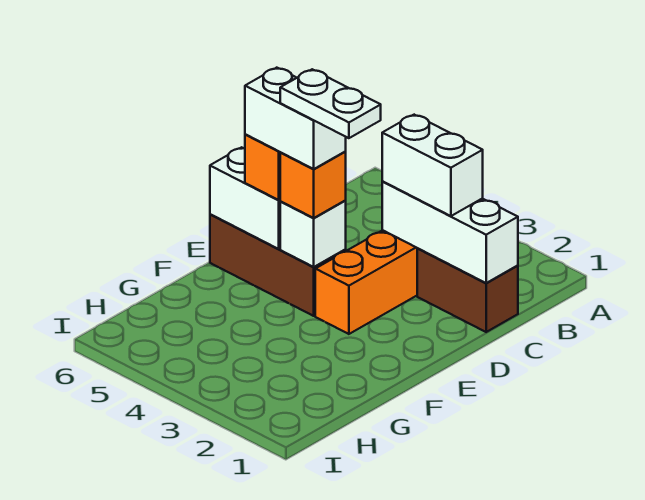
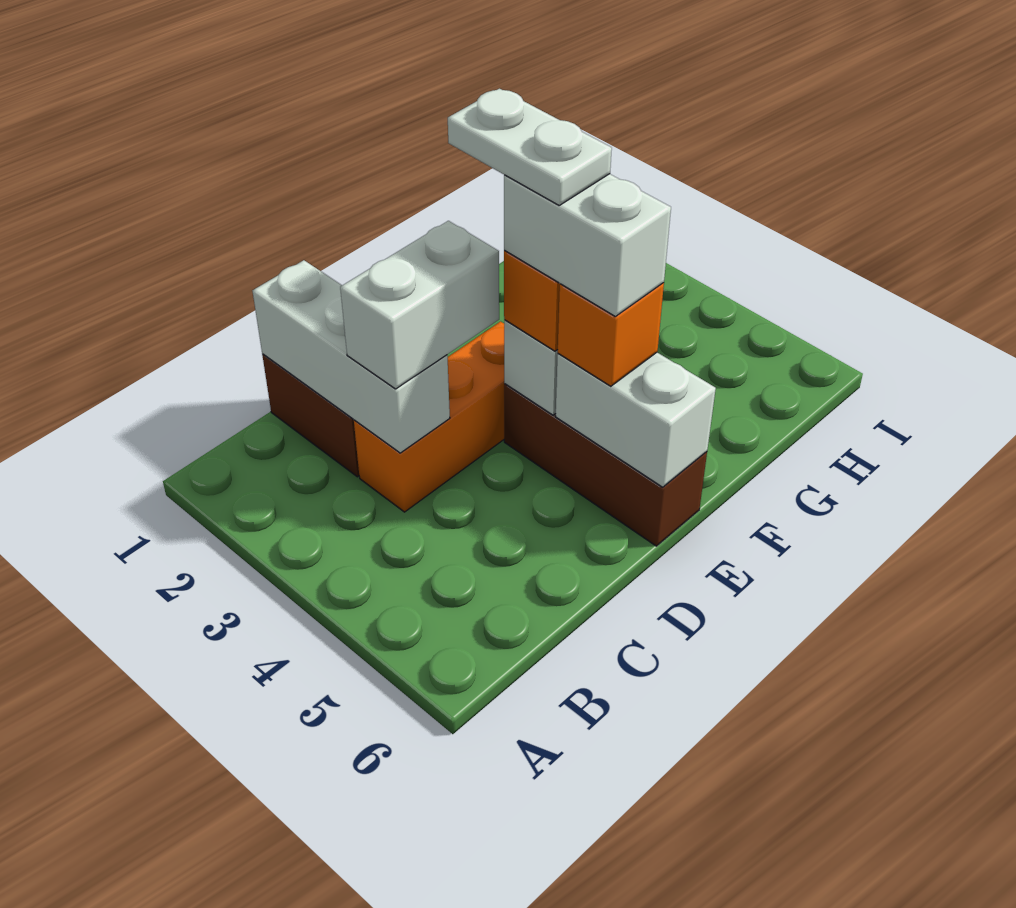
white 1x2 brick [382,115,483,216] -> white 1x2 brick turned to [340,221,499,389]

